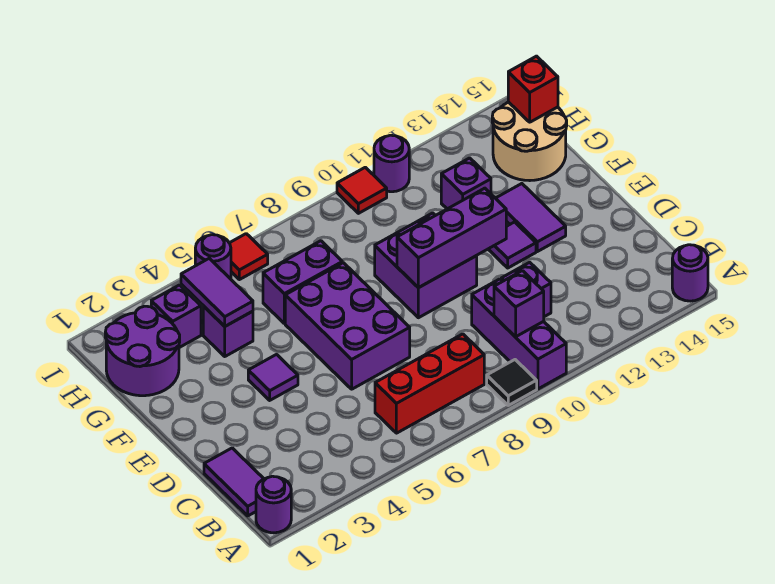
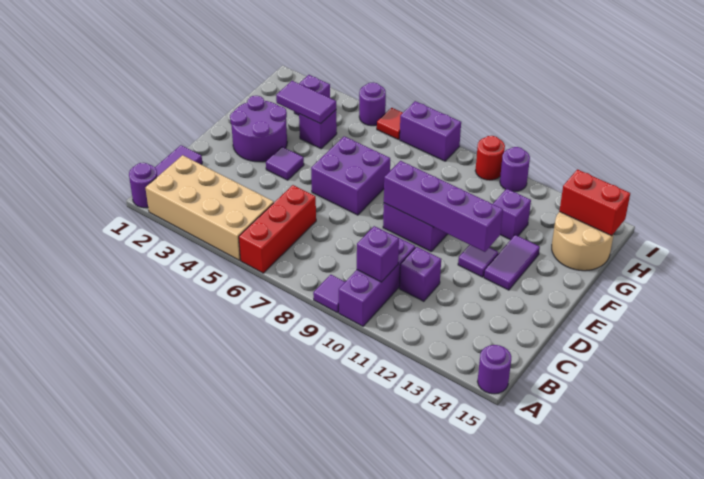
none -> tan 2x4 brick [146,155,274,260]
black 1x1 tile [487,360,537,405] -> purple 1x1 tile [313,275,345,313]
red 1x3 brick [375,334,484,433] -> red 1x3 brick turned to [239,185,316,273]
purple 2x3 brick [285,263,410,389] -> purple 2x2 brick [311,136,390,215]
purple 1x3 brick [397,188,506,288] -> purple 1x4 brick [384,161,503,252]
purple 2x2 round brick [105,306,180,396] -> purple 2x2 round brick moved to [230,96,287,162]
purple 1x2 tile [181,258,253,326] -> purple 1x2 tile turned to [276,81,336,124]
purple 1x2 brick [263,241,342,323] -> purple 1x2 brick moved to [400,101,461,161]
red 1x1 brick [508,56,558,122] -> red 1x2 brick [559,170,630,236]
red 1x1 tile [337,167,387,213] -> red 1x1 round brick [475,136,505,180]

